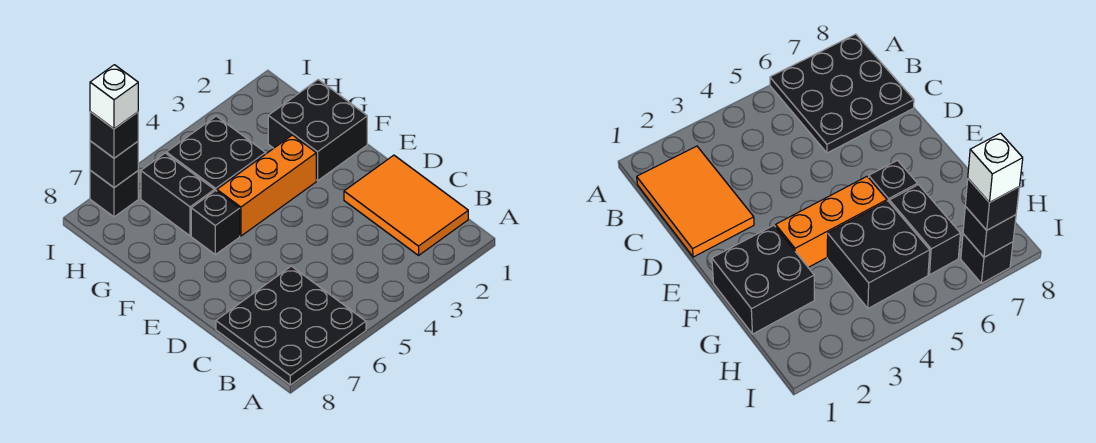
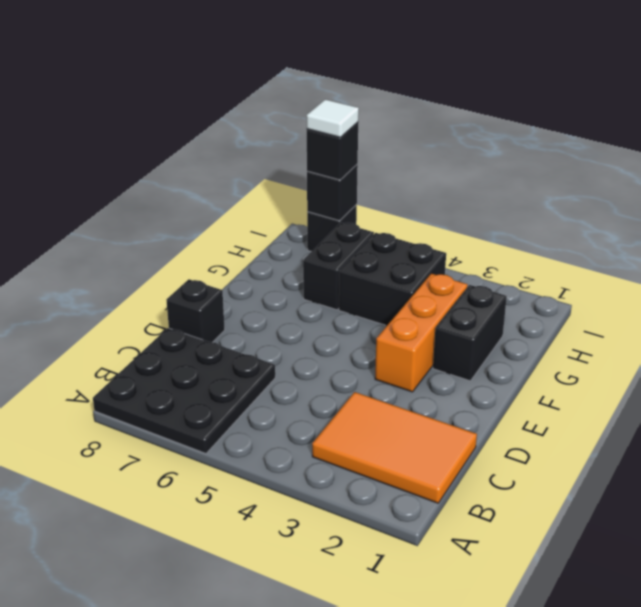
orange 2x3 tile [344,155,468,255] -> orange 2x3 tile turned to [312,392,477,503]
black 2x2 brick [268,80,367,181] -> black 1x2 brick [433,285,507,381]
orange 1x3 brick [217,135,316,236] -> orange 1x3 brick turned to [375,274,468,392]
black 1x1 brick [191,190,240,254] -> black 1x1 brick moved to [166,279,225,342]
white 1x1 brick [90,65,138,129] -> white 1x1 tile [307,99,359,137]

